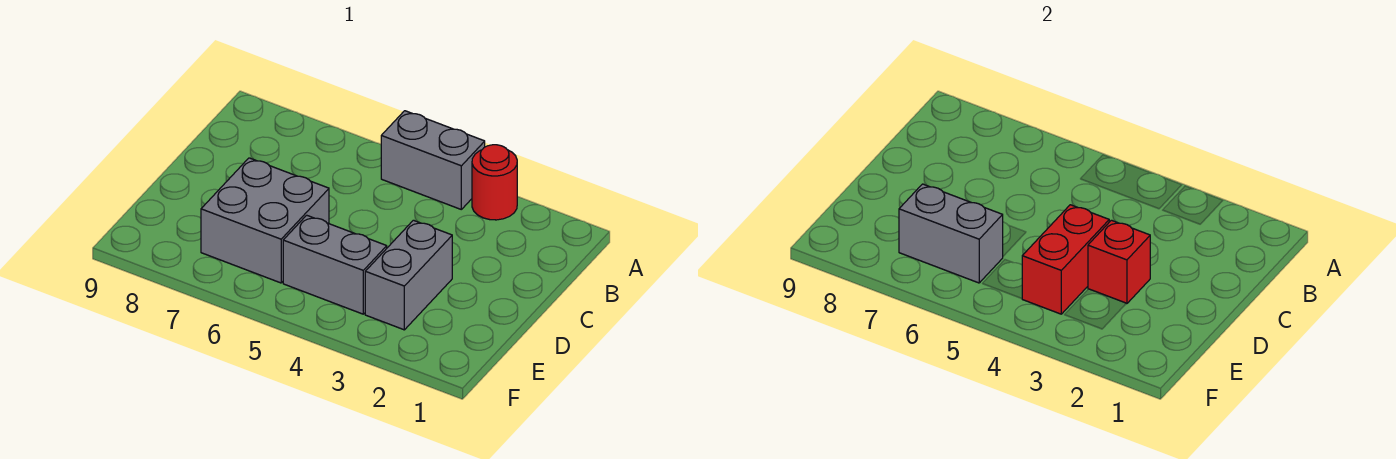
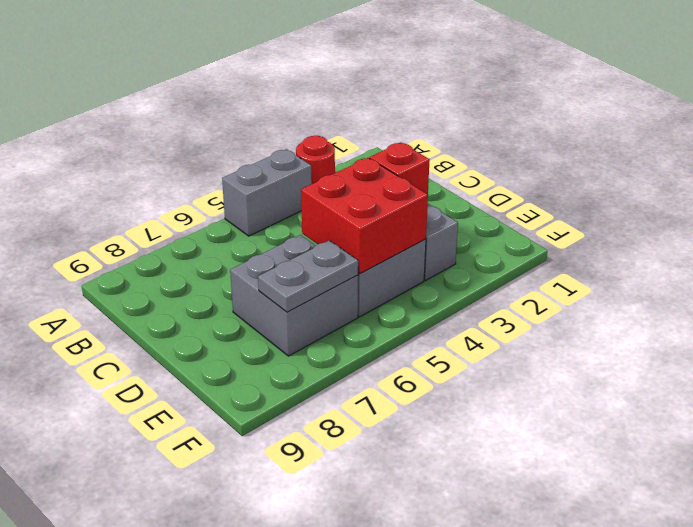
red 1x2 brick [1022,205,1109,314] -> red 2x2 brick [301,158,428,274]
grey 1x2 brick [899,184,1003,283] -> grey 1x2 plate [258,240,358,312]

